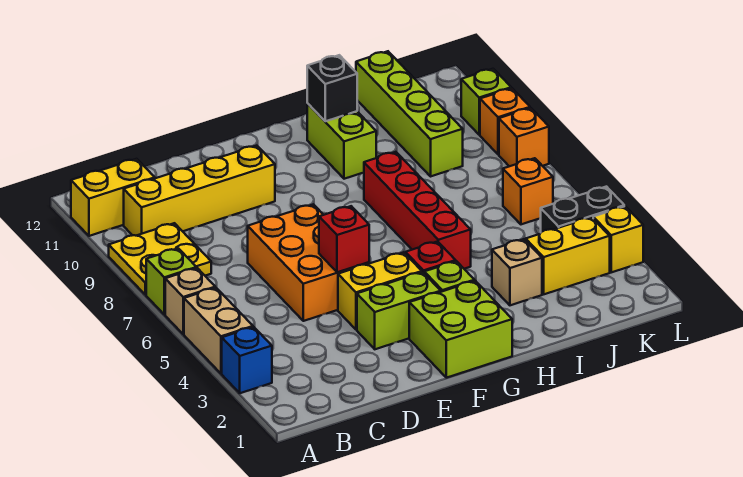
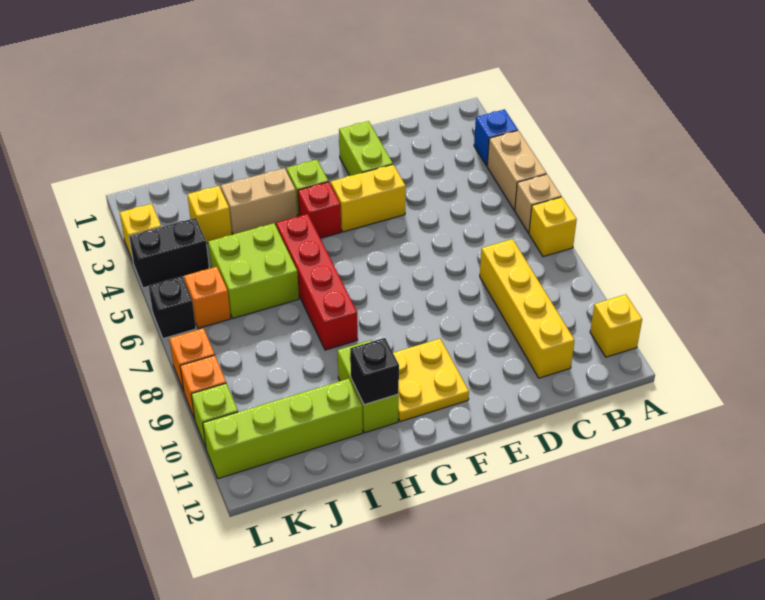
lime 1x1 brick [146,248,196,315] -> yellow 1x1 brick [529,197,577,257]
yellow 2x2 plate [109,223,211,295] -> yellow 2x2 plate moved to [393,339,469,422]
yellow 1x2 brick [71,159,155,236] -> yellow 1x1 brick [590,294,642,357]
yellow 1x4 brick [124,146,275,236] -> yellow 1x4 brick turned to [480,239,575,378]
orange 2x3 brick [248,204,369,321] -> none
lime 1x2 brick [357,272,441,349] -> lime 1x2 brick turned to [339,121,393,176]
red 1x1 brick [319,206,369,272] -> none
lime 2x2 brick [409,281,512,378] -> lime 2x2 brick moved to [208,223,299,318]
tan 1x1 brick [492,239,542,305] -> tan 1x2 brick [221,168,297,234]
yellow 1x2 brick [526,217,610,294] -> yellow 1x1 brick [187,186,232,244]
lime 1x4 brick [356,51,463,176] -> lime 1x4 brick turned to [203,379,363,479]
none -> black 1x1 brick [149,276,196,339]

